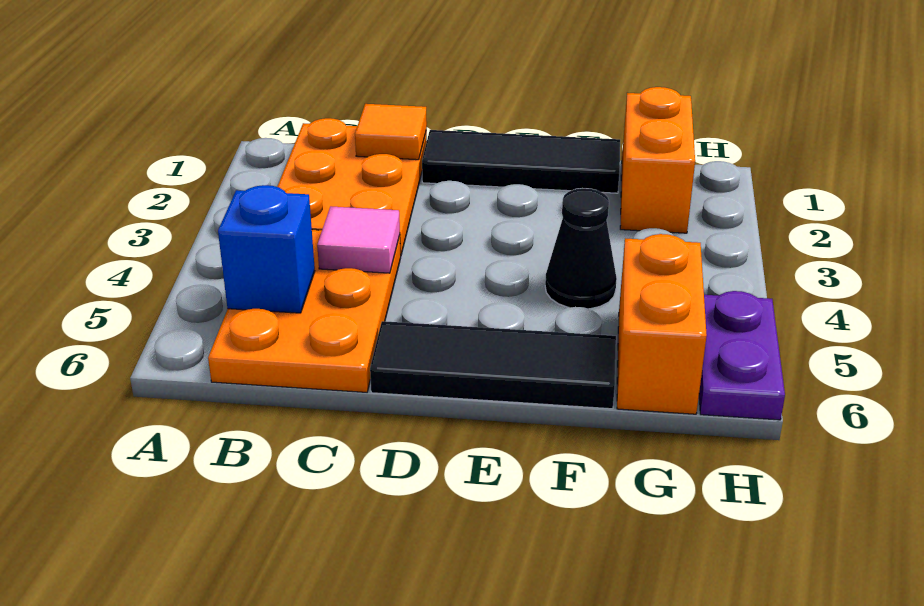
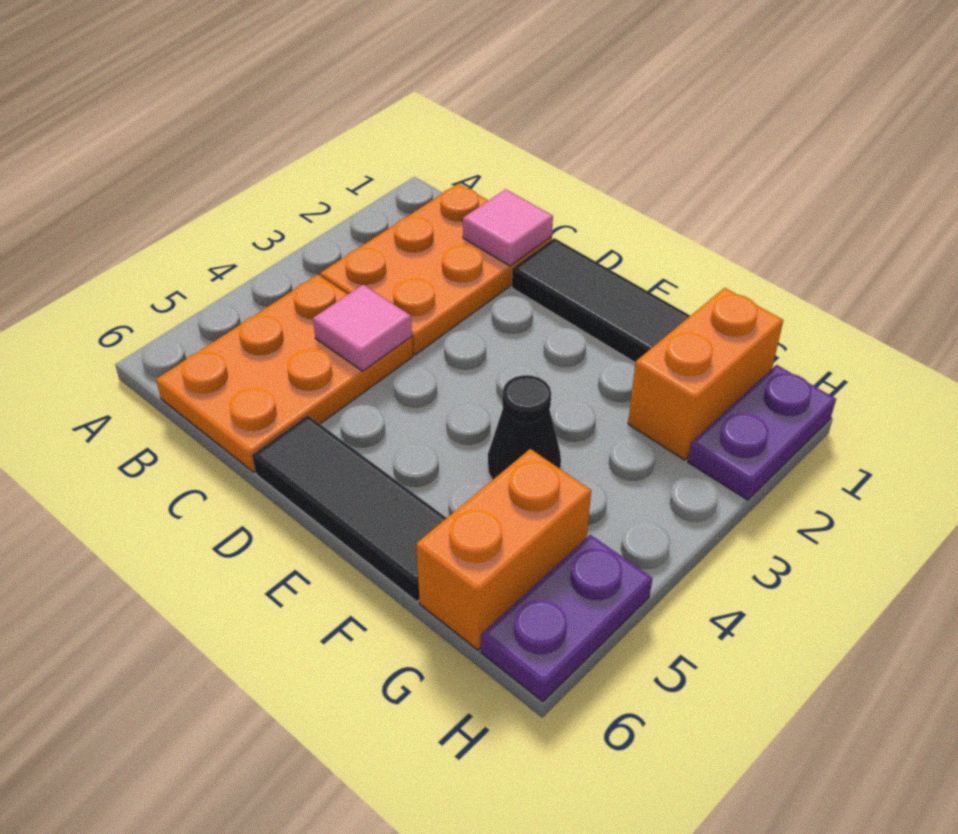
blue 1x1 brick [218,185,315,313] -> none
orange 1x1 tile [355,104,427,160] -> pink 1x1 tile [463,189,553,266]
none -> purple 1x2 plate [688,365,836,500]

